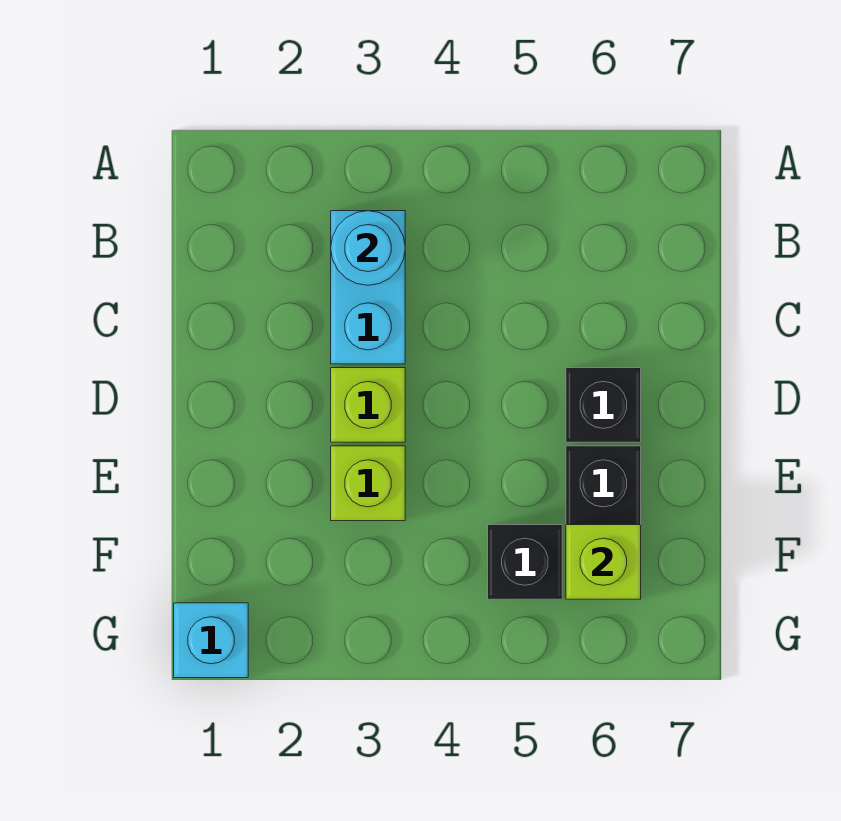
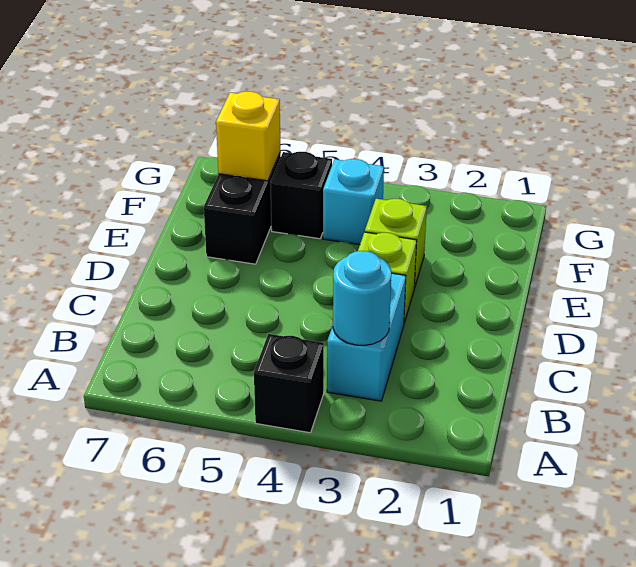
black 1x1 brick [566,368,641,442] -> black 1x1 brick moved to [254,334,324,433]
lime 1x1 brick [566,525,641,599] -> yellow 1x1 brick [216,91,280,181]
cyan 1x1 brick [174,603,248,678] -> cyan 1x1 brick moved to [323,159,384,245]

